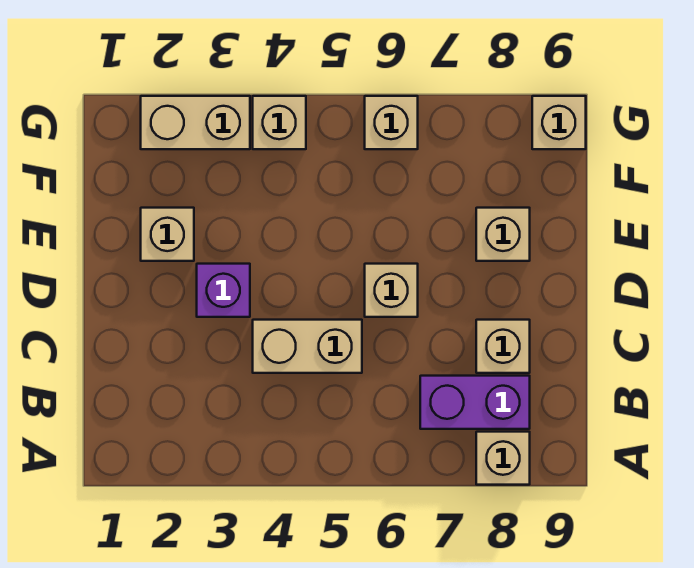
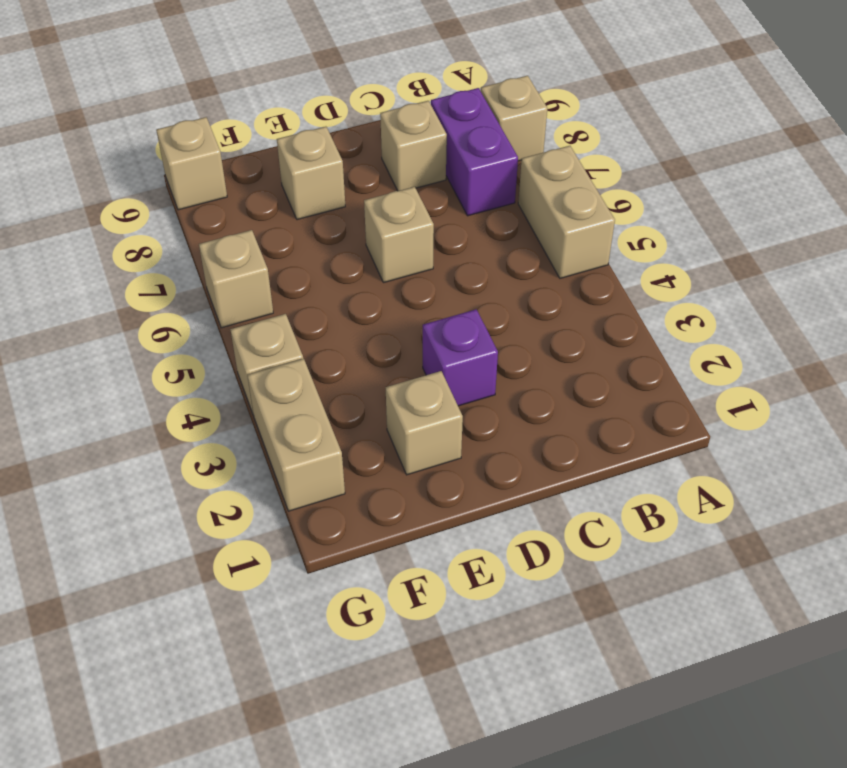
tan 1x2 brick [253,320,362,373] -> tan 1x2 brick moved to [518,146,615,278]

